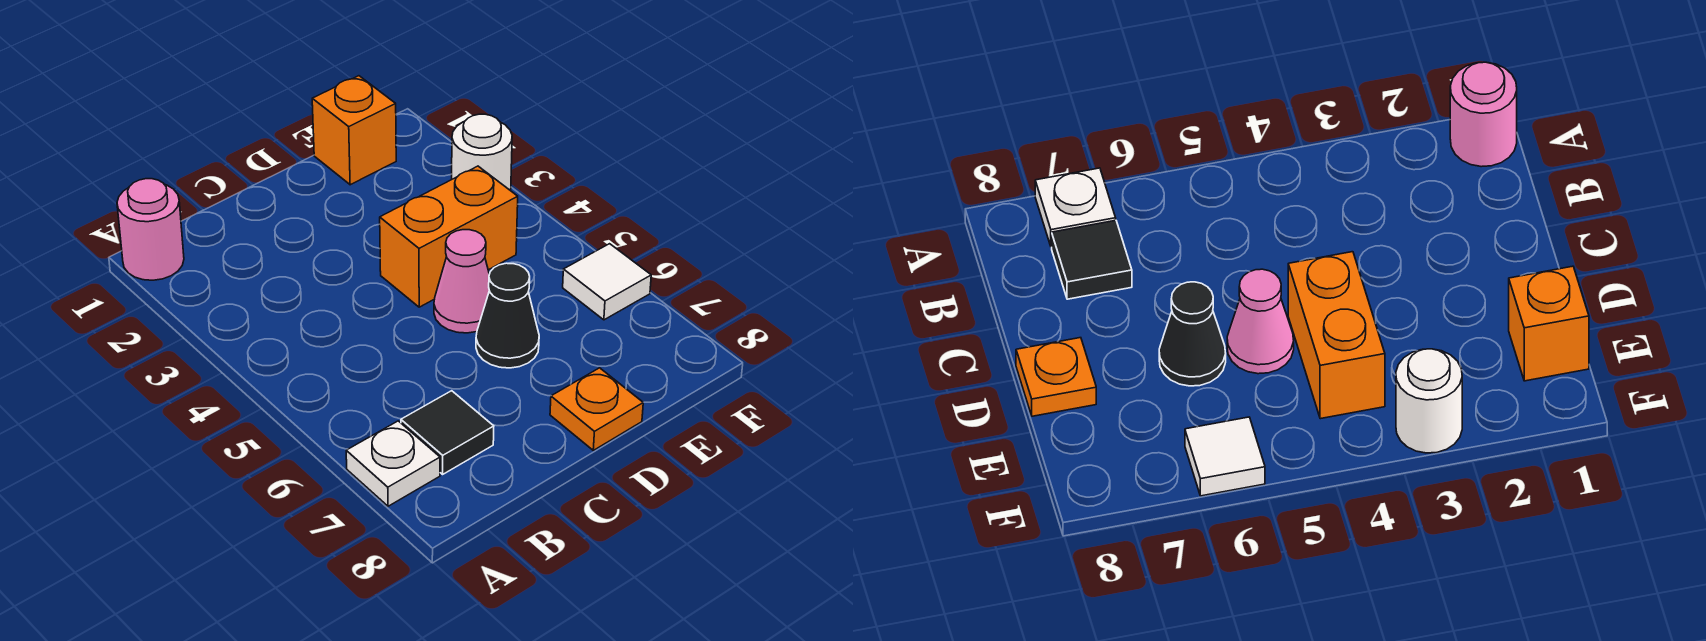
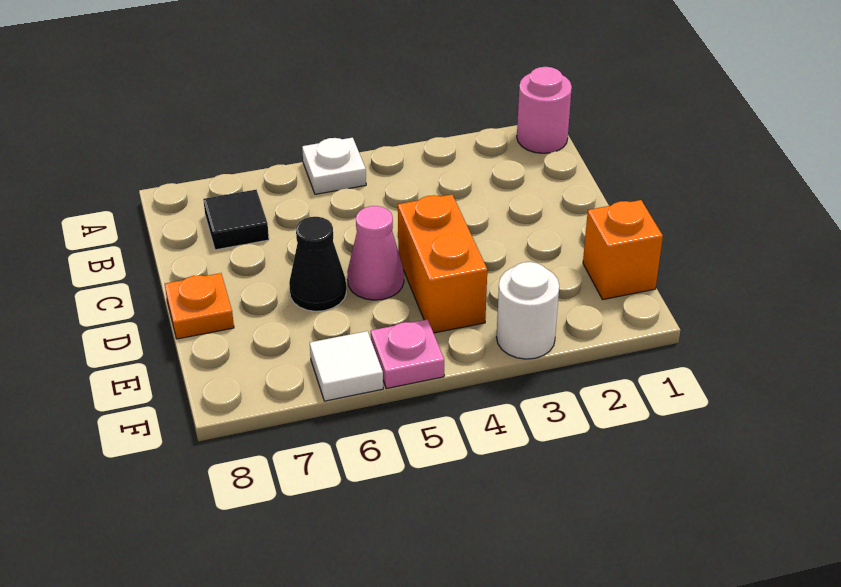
white 1x1 plate [346,421,440,506] -> white 1x1 plate moved to [302,138,366,194]
none -> pink 1x1 plate [371,319,444,389]

